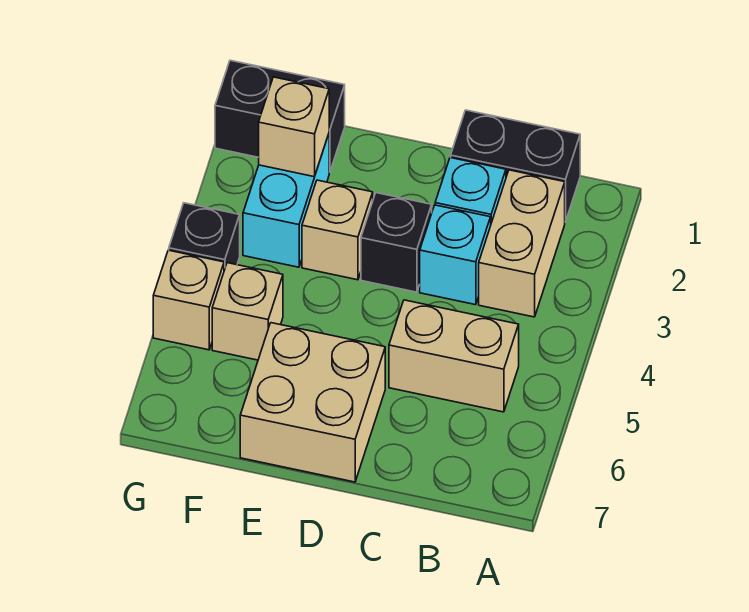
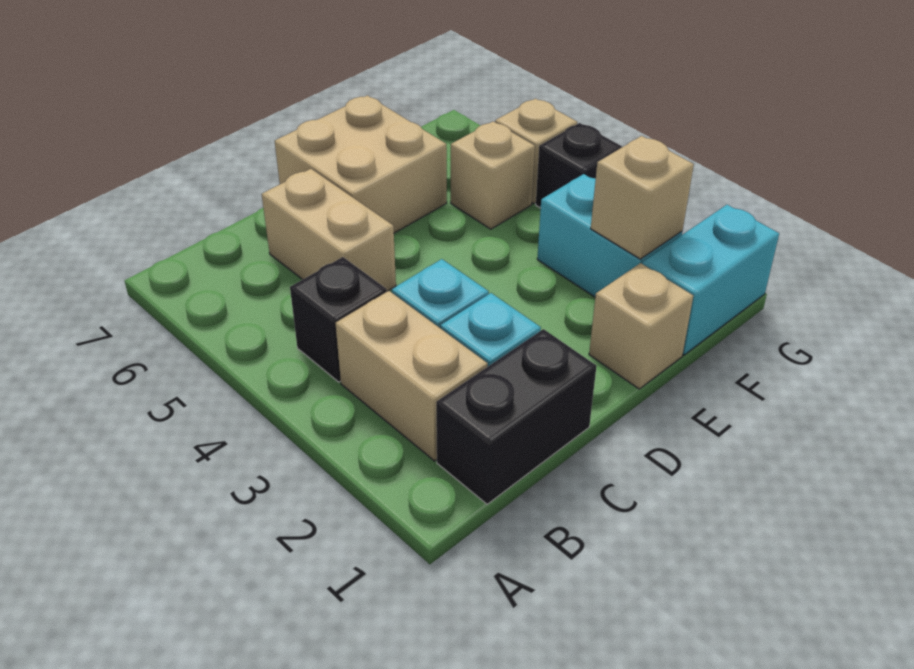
tan 1x2 brick [389,300,519,412] -> tan 1x2 brick turned to [262,169,396,291]
black 1x1 brick [361,193,432,292] -> black 1x1 brick moved to [290,257,387,382]
tan 1x1 brick [302,180,373,280] -> tan 1x1 brick moved to [589,263,693,389]
black 1x2 brick [215,60,345,172] -> cyan 1x2 brick [643,205,779,355]

